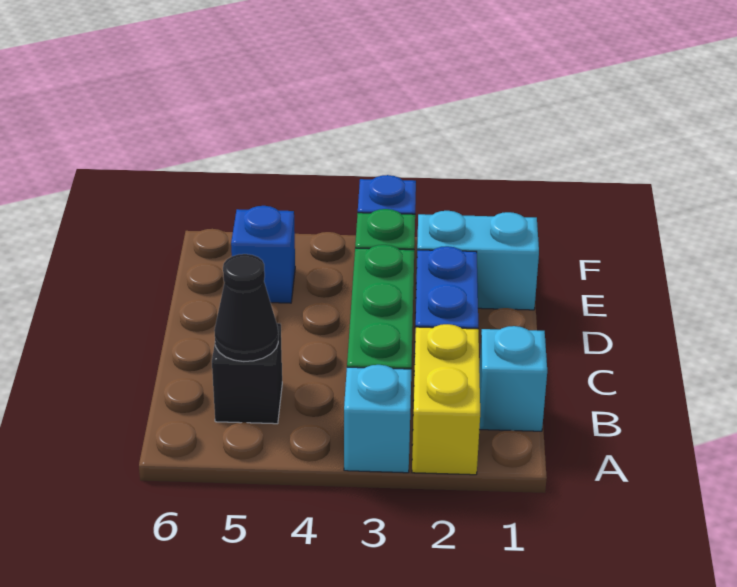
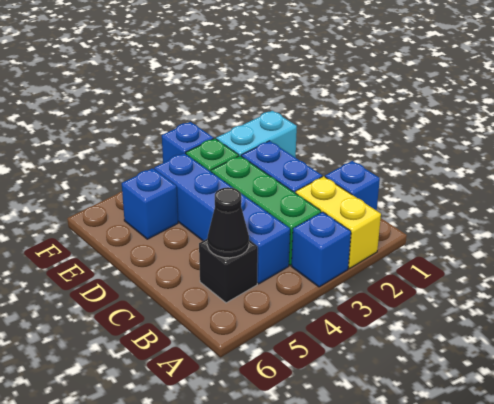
cyan 1x1 brick [344,365,411,473] -> blue 1x1 brick [291,212,351,287]
cyan 1x1 brick [479,326,547,431] -> blue 1x1 brick [325,161,380,211]
none -> blue 1x4 brick [154,153,290,284]

